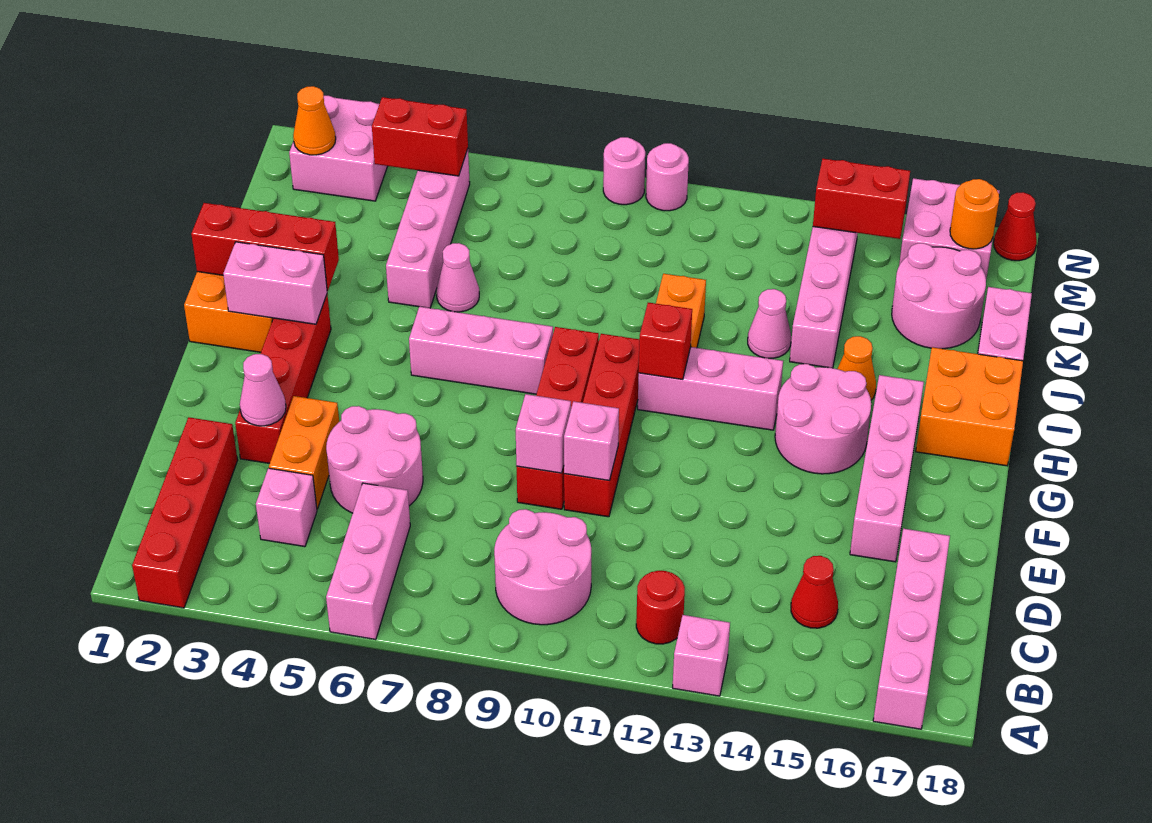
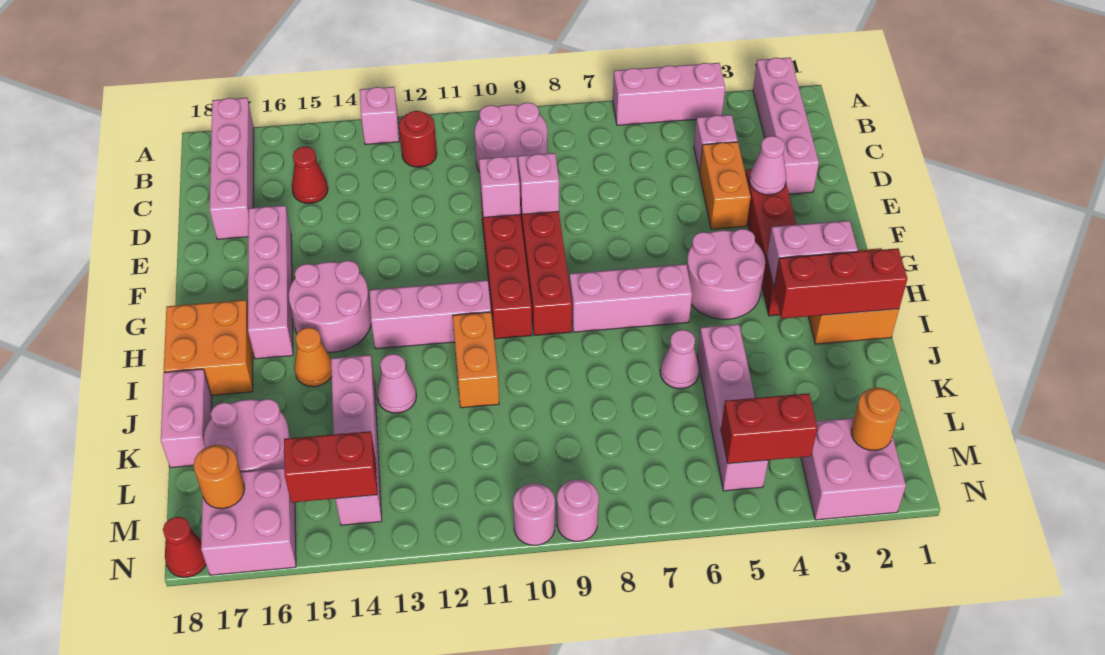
red 1x4 brick [132,417,238,608] -> pink 1x4 brick [753,57,819,194]
pink 1x3 brick [326,483,410,640] -> pink 1x3 brick turned to [613,63,725,125]
pink 2x2 round brick [326,406,423,513] -> pink 2x2 round brick moved to [687,229,765,319]
red 1x1 brick [639,303,692,379] -> none
orange 1x1 cone [293,86,336,155] -> orange 1x1 round brick [851,388,901,451]

